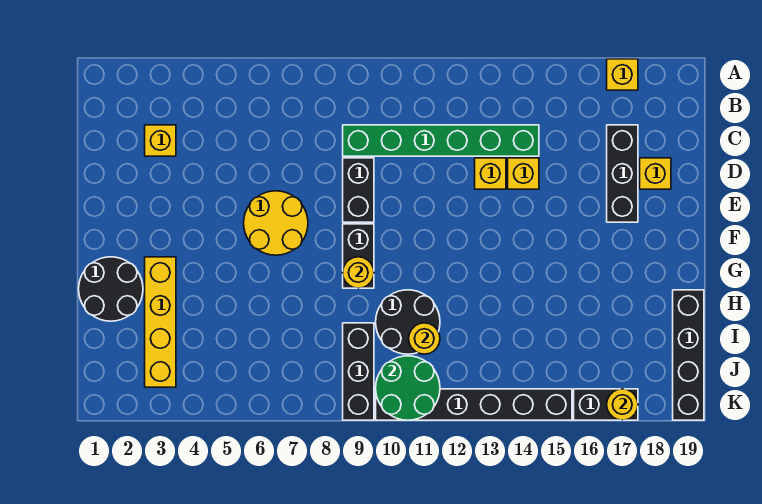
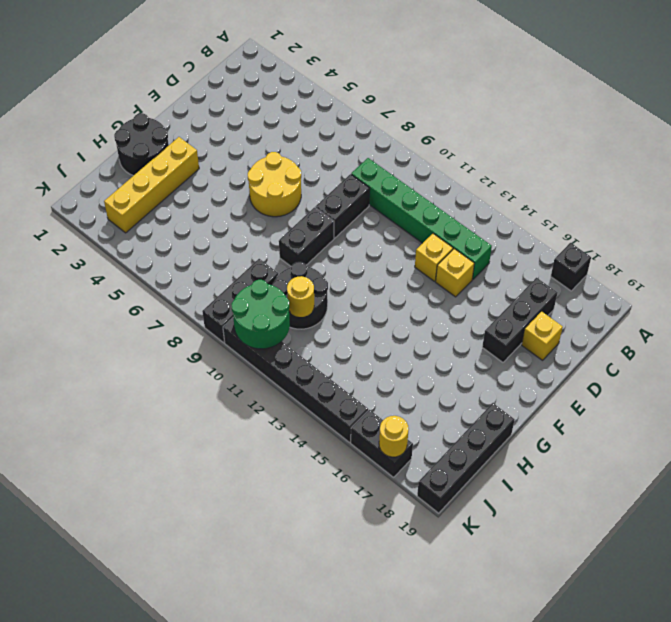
yellow 1x1 brick [607,59,638,90] -> black 1x1 brick [551,243,591,291]
yellow 1x1 brick [145,125,176,156] -> none
yellow 1x1 round brick [343,257,374,288] -> none

